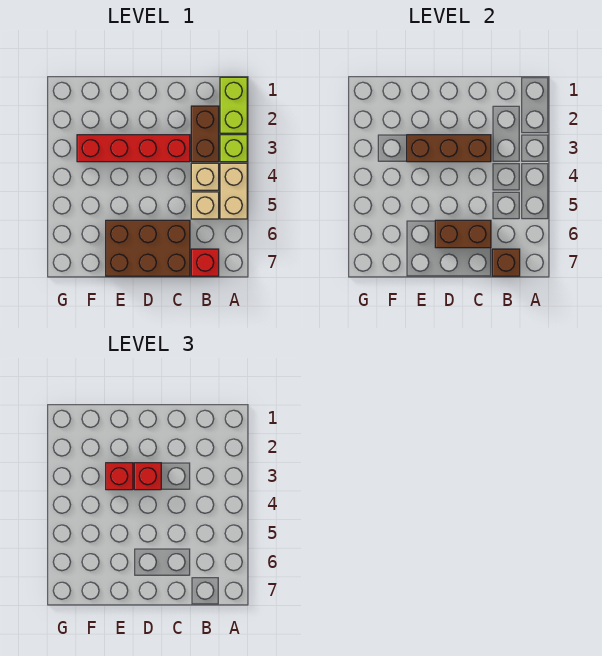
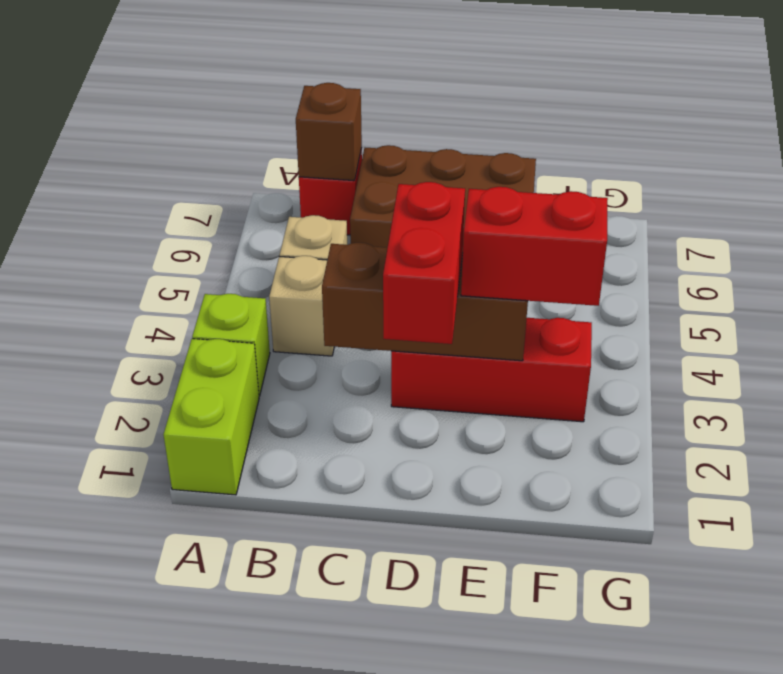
tan 1x2 brick [220,163,247,219] -> none
brown 1x2 brick [191,106,219,162] -> none
red 1x4 brick [77,135,190,162] -> red 1x3 brick [391,318,592,422]
brown 1x2 brick [435,220,491,248] -> none
red 1x1 brick [134,463,161,490] -> red 1x2 brick [383,182,465,344]
red 1x1 brick [106,463,133,490] -> red 1x2 brick [461,187,608,306]

